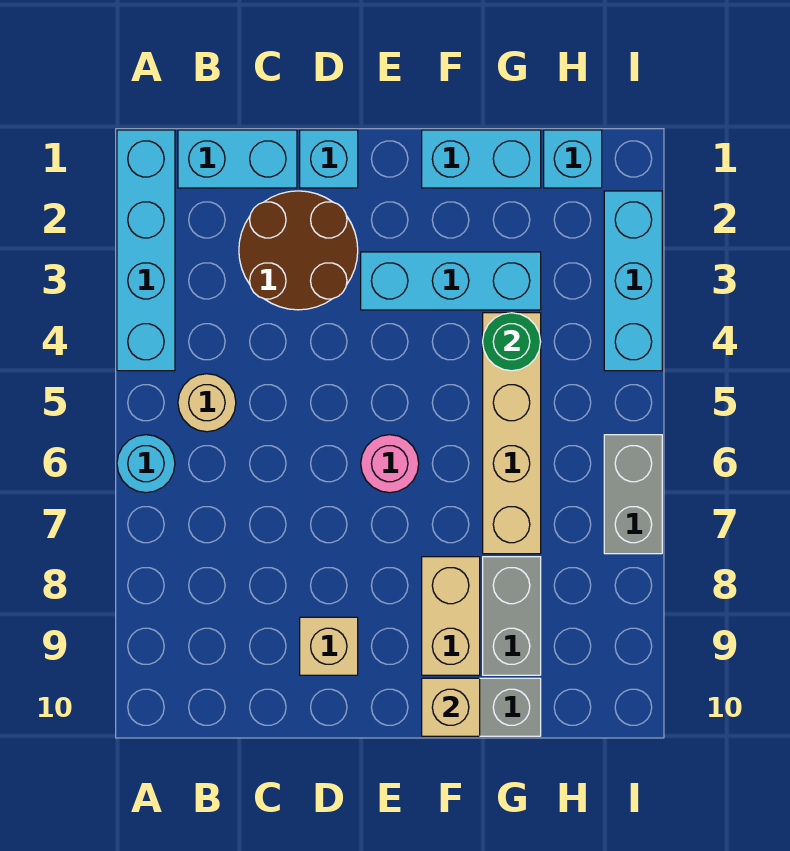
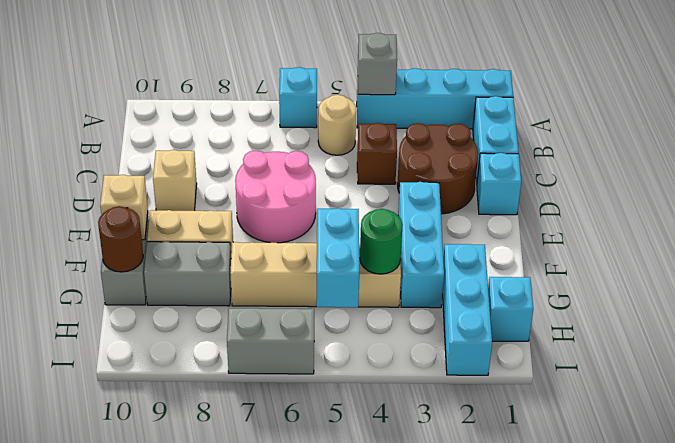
none -> grey 1x1 brick [358,33,397,95]
cyan 1x1 round brick [117,435,175,493] -> cyan 1x1 brick [279,67,317,128]
none -> brown 1x1 brick [357,123,397,184]
pink 1x1 round brick [361,435,419,493] -> pink 2x2 round brick [235,151,316,243]
cyan 1x2 brick [422,130,541,188] -> cyan 1x2 brick moved to [316,208,359,307]
none -> brown 1x1 round brick [98,206,143,272]
cyan 1x3 brick [604,191,662,371] -> cyan 1x3 brick turned to [443,244,492,375]

